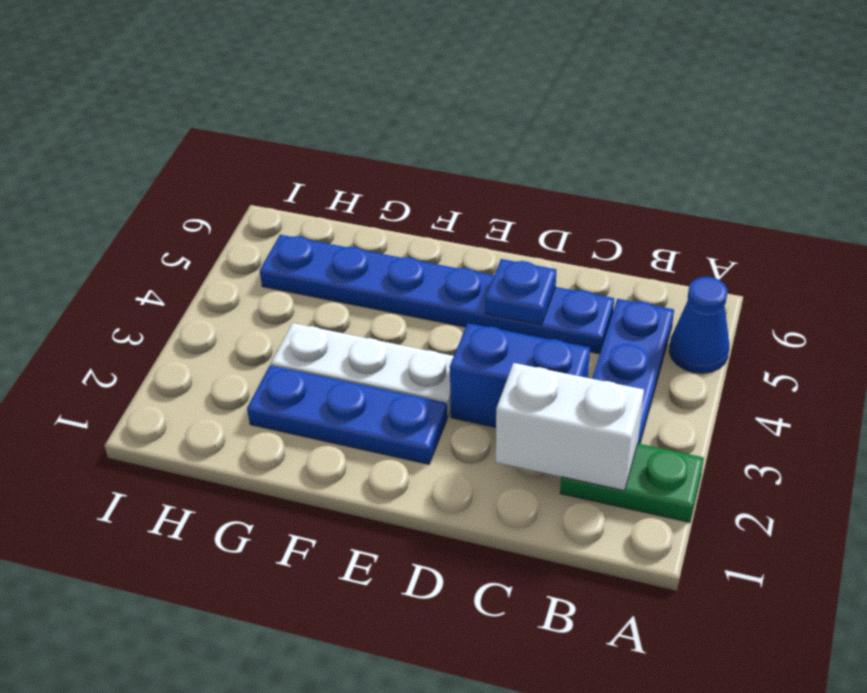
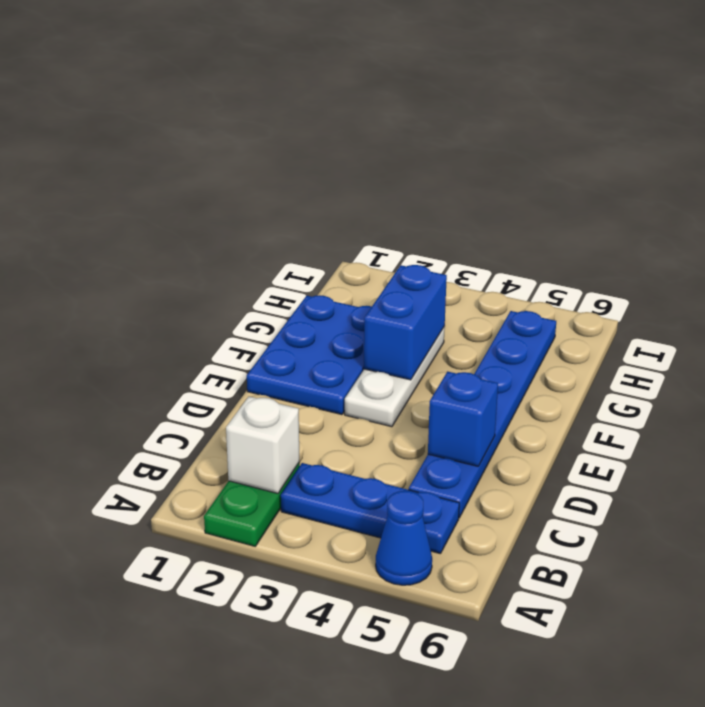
white 1x2 brick [496,363,644,491] -> white 1x1 brick [226,397,300,493]
blue 1x2 brick [450,323,590,427] -> blue 1x2 brick moved to [364,265,447,380]
blue 1x1 plate [485,259,556,325] -> blue 1x1 brick [428,371,498,466]
blue 1x3 plate [247,366,447,464] -> blue 2x3 plate [247,295,372,415]

